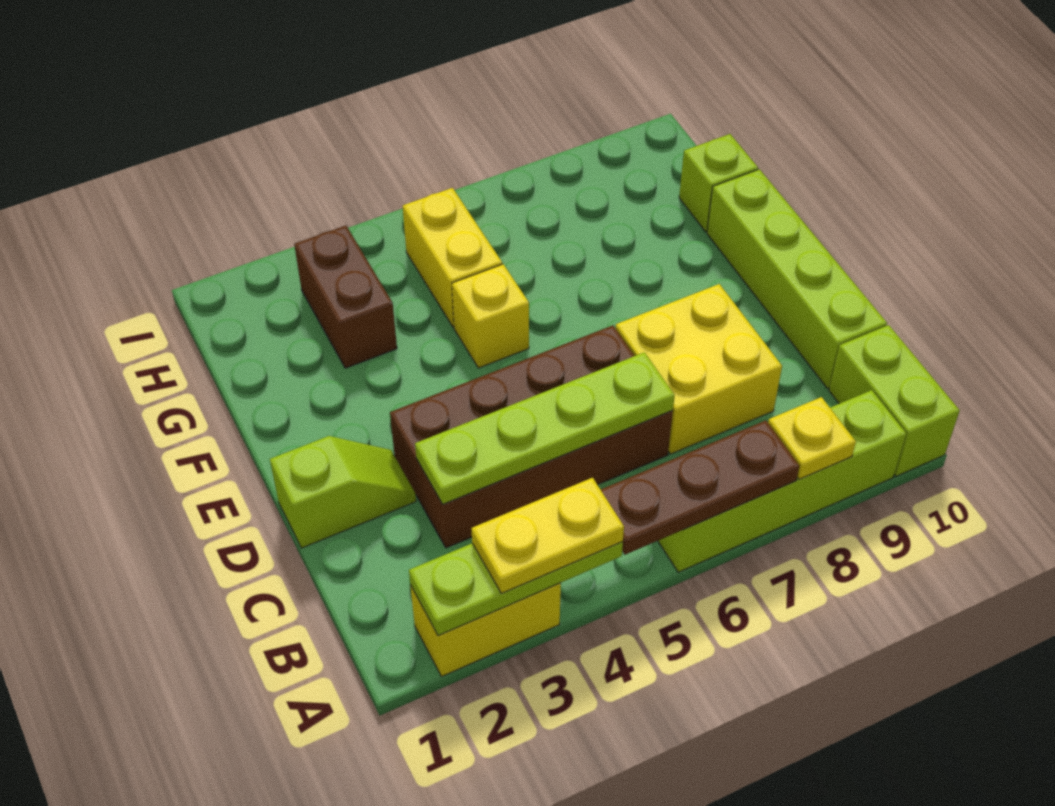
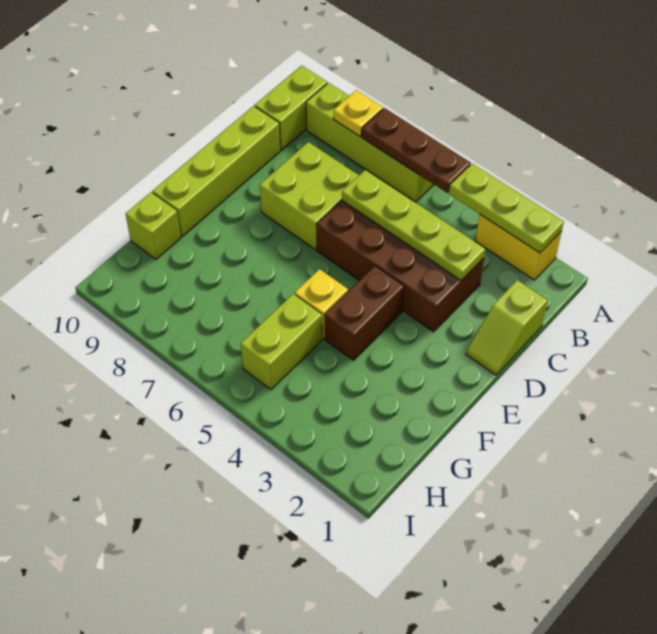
yellow 1x2 plate [471,478,624,593] -> none
yellow 2x2 brick [616,284,782,454] -> lime 2x2 brick [260,142,359,250]
lime 1x2 slope [270,436,416,548] -> lime 1x2 slope turned to [466,280,548,375]
brown 1x2 brick [294,226,397,368] -> brown 1x2 brick moved to [325,266,404,360]
yellow 1x2 brick [403,188,502,327] -> lime 1x2 brick [241,294,322,389]

